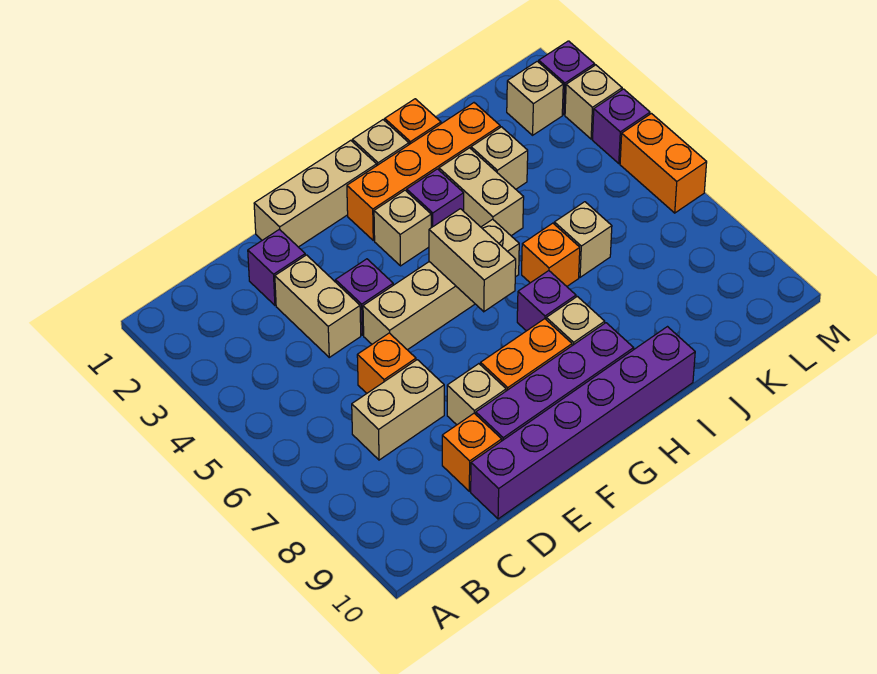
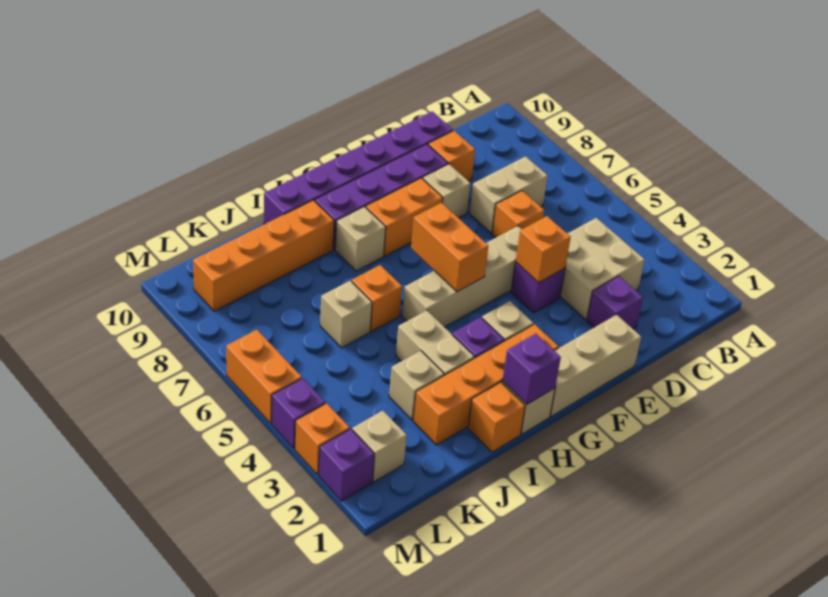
tan 1x2 brick [275,255,361,357] -> tan 2x2 brick [560,218,645,319]
none -> orange 1x1 brick [516,216,571,283]
tan 1x2 brick [429,209,516,312] -> orange 1x2 brick [411,203,488,292]
purple 1x1 brick [517,271,576,331] -> purple 1x1 brick moved to [502,334,561,405]
none -> orange 1x4 brick [193,200,334,311]
tan 1x1 brick [565,65,622,139] -> orange 1x1 brick [295,403,350,475]

